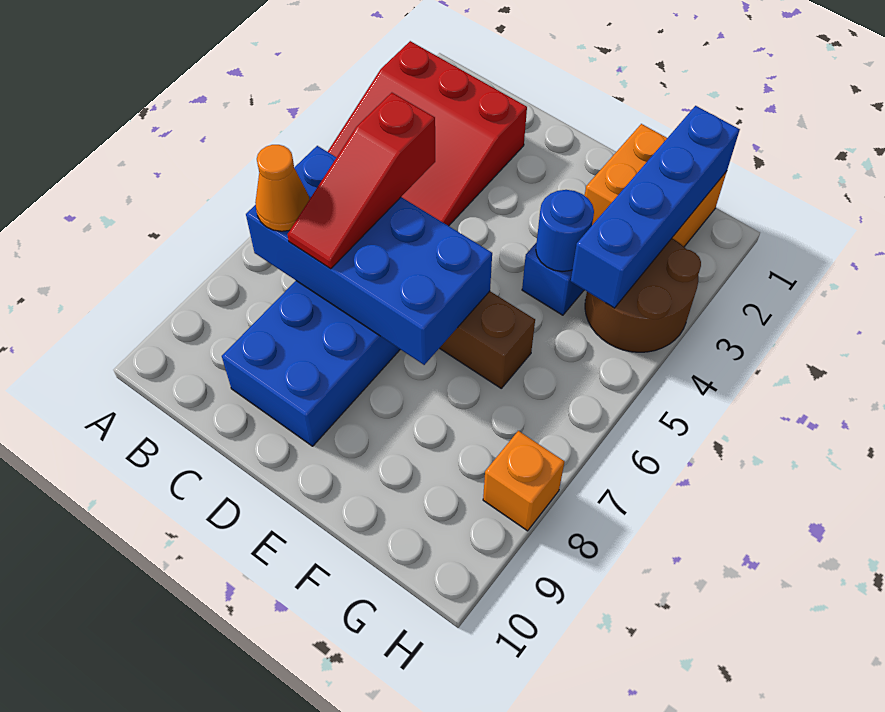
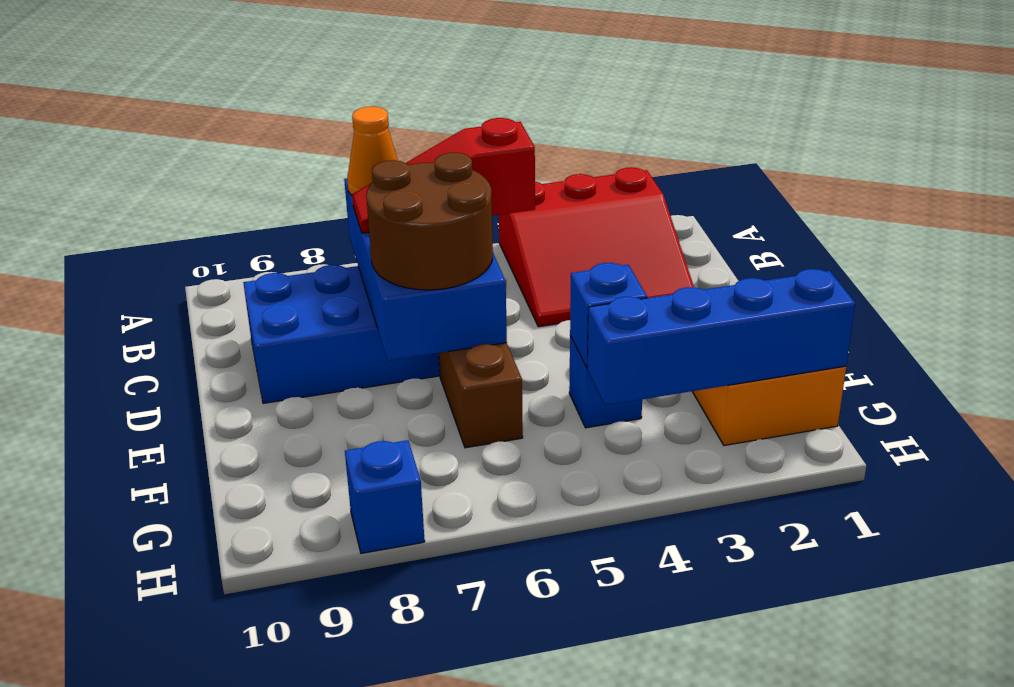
red 3x3 slope [328,41,527,226] -> red 3x3 slope turned to [499,167,694,327]
blue 1x1 round brick [536,190,594,272] -> blue 1x1 brick [570,263,647,368]
brown 2x2 round brick [585,238,701,352] -> brown 2x2 round brick moved to [366,153,493,290]
orange 1x1 brick [483,431,565,531] -> blue 1x1 brick [345,440,425,553]

